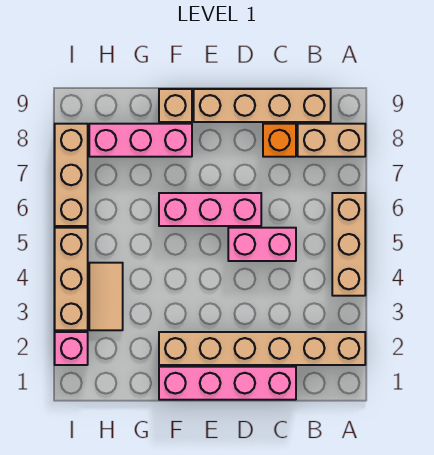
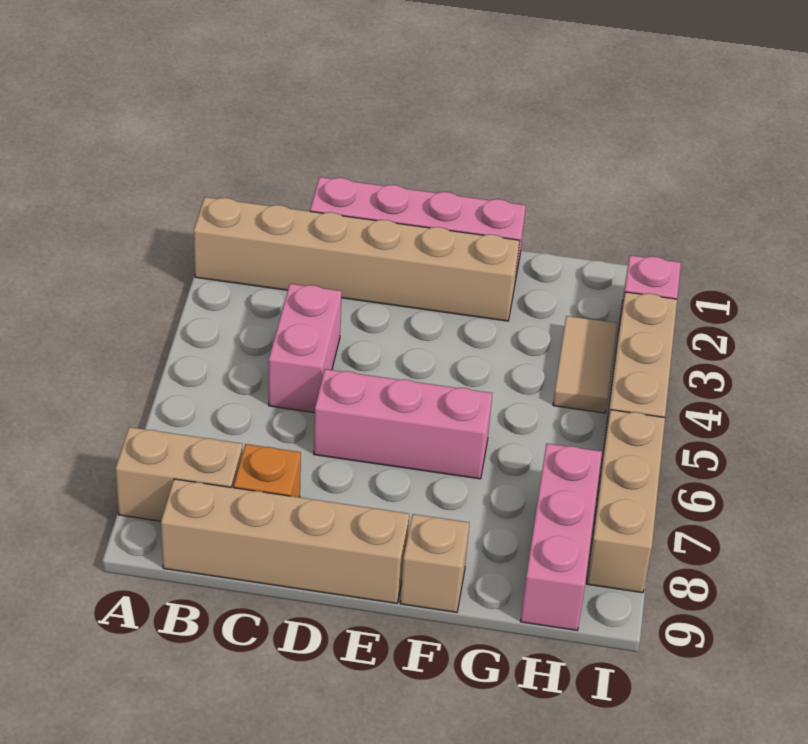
tan 1x3 brick [332,193,365,296] -> none
pink 1x2 brick [228,228,296,261] -> pink 1x2 brick turned to [269,284,342,413]
pink 1x3 brick [89,124,192,157] -> pink 1x3 brick turned to [520,443,602,630]

